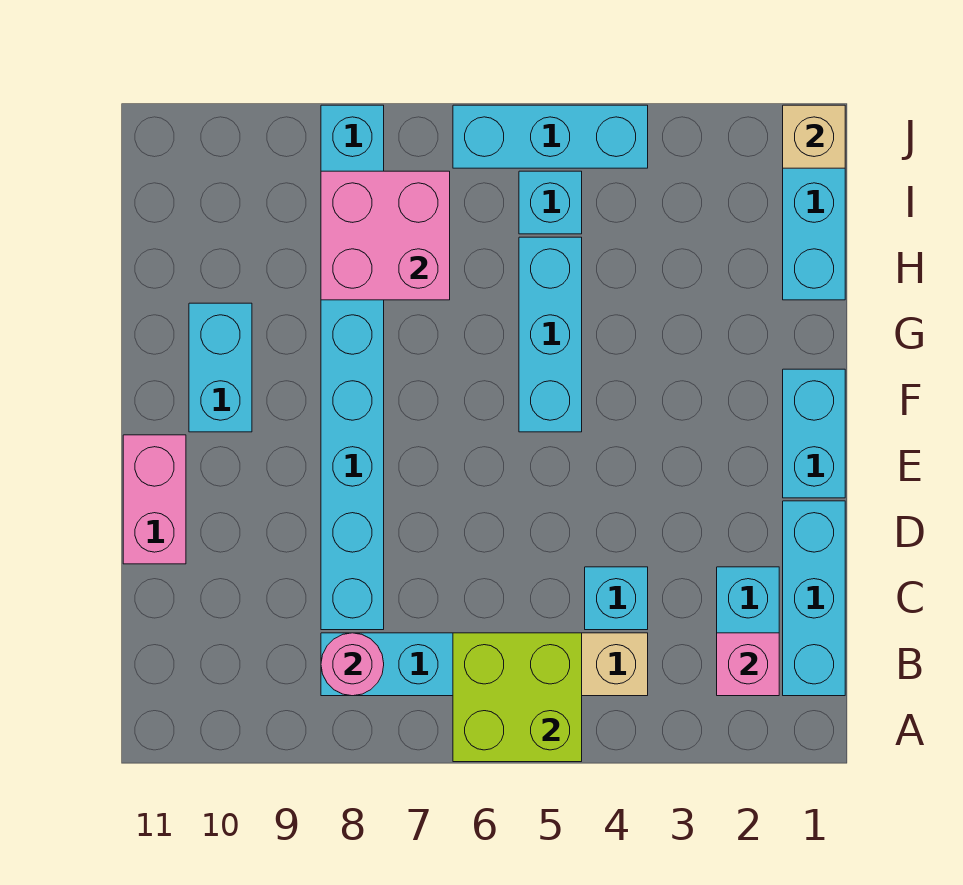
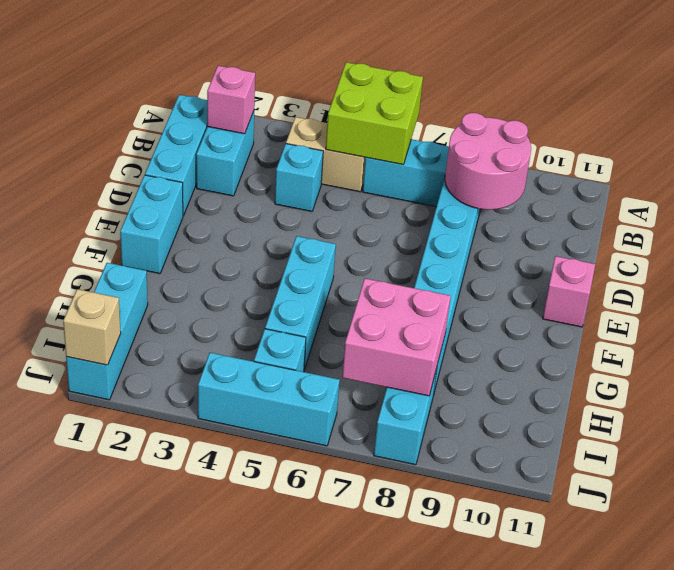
pink 1x1 round brick [321,633,384,696] -> pink 2x2 round brick [445,113,531,210]
pink 1x2 brick [123,435,186,564] -> pink 1x1 brick [543,256,595,327]
cyan 1x2 brick [189,303,252,432] -> none

